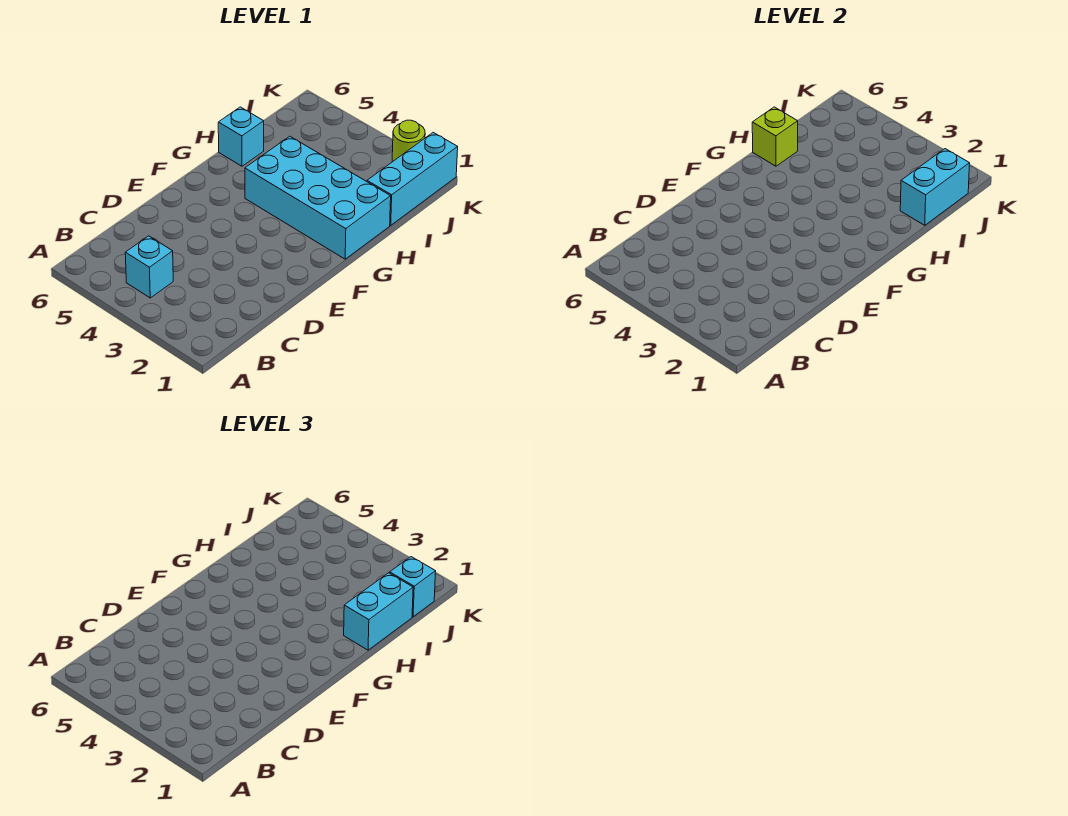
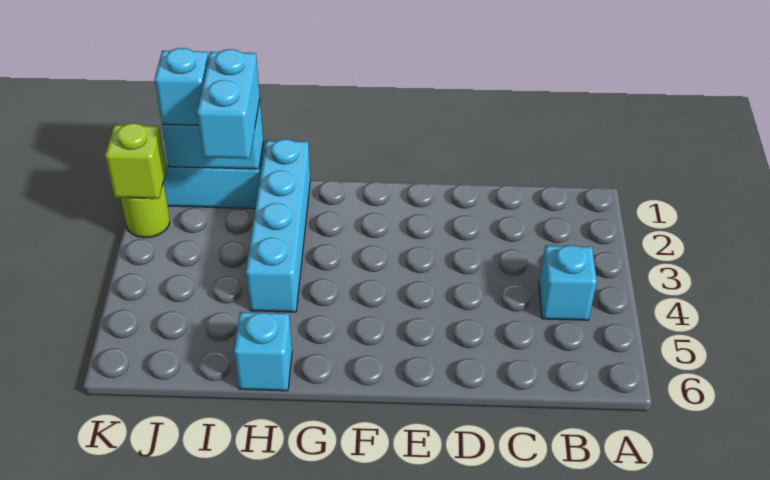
cyan 2x4 brick [245,136,391,259] -> cyan 1x4 brick [246,139,310,312]
cyan 1x2 brick [344,573,413,650] -> cyan 1x2 brick turned to [197,49,260,159]
lime 1x1 brick [752,107,798,166] -> lime 1x1 brick moved to [105,123,166,199]

